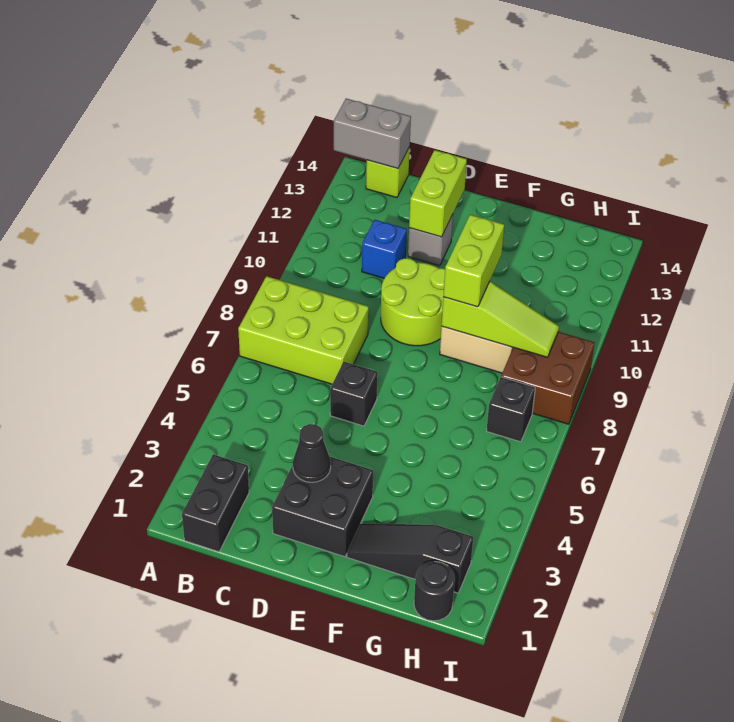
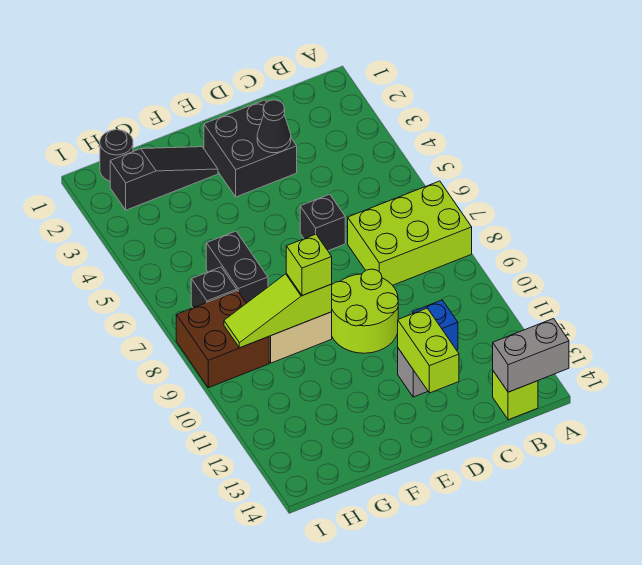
black 1x2 brick [182,454,249,552] -> black 1x2 brick moved to [206,231,268,303]
lime 1x2 brick [443,215,504,307] -> lime 1x1 brick [286,234,332,296]

